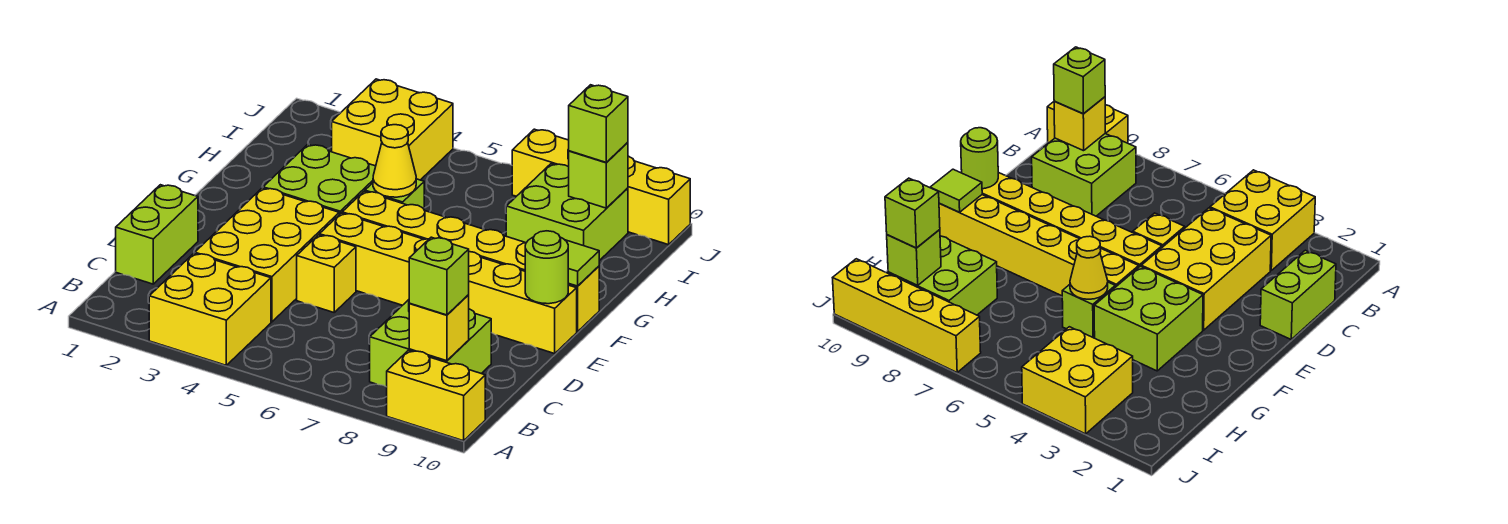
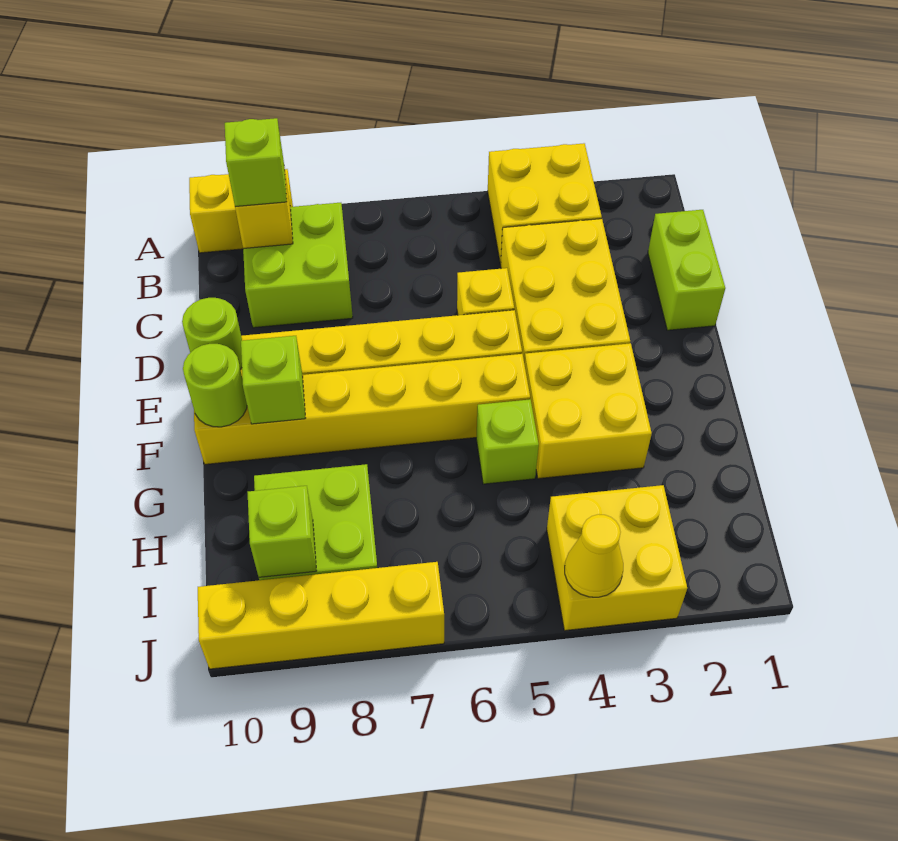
lime 2x2 brick [263,144,376,215] -> yellow 2x2 brick [524,343,652,479]
lime 1x1 tile [565,240,599,286] -> lime 1x1 round brick [183,344,247,427]
yellow 1x1 cone [373,125,416,197] -> yellow 1x1 cone moved to [565,514,623,597]
lime 1x1 brick [569,85,628,163] -> lime 1x1 brick moved to [241,336,305,424]

